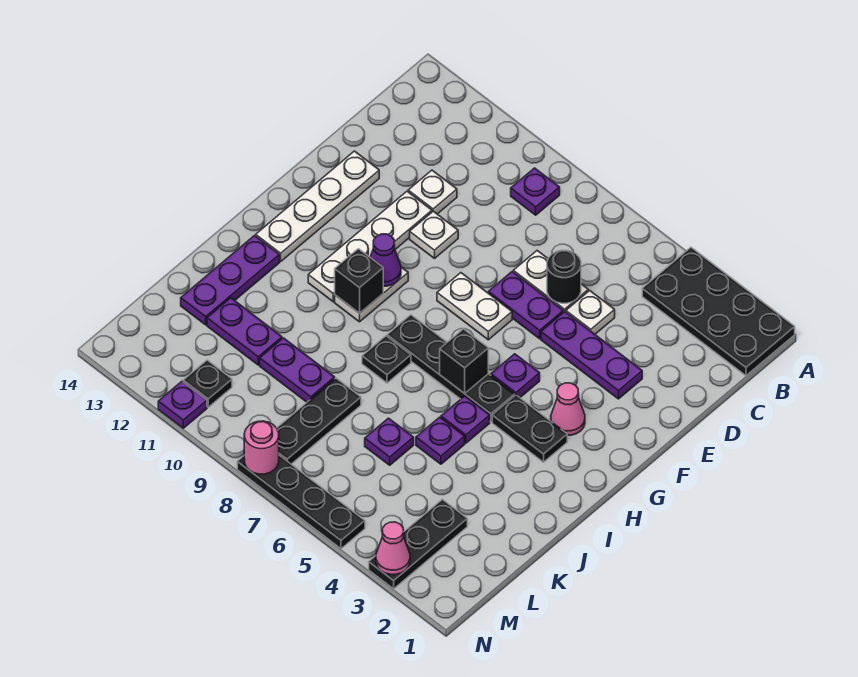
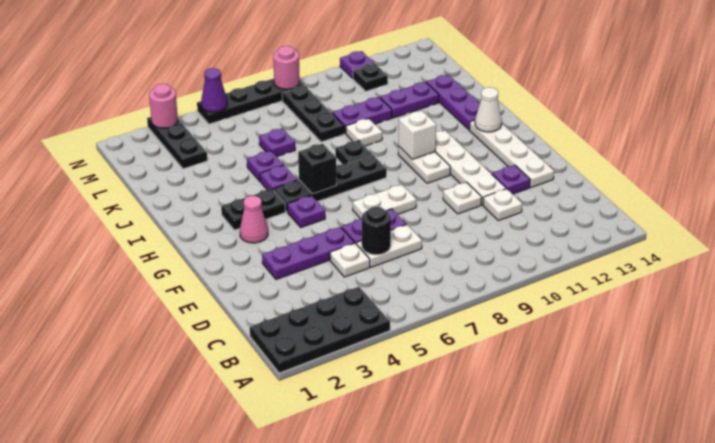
purple 1x1 plate [511,168,560,215] -> purple 1x1 plate moved to [492,165,530,194]
purple 1x1 cone [370,234,401,286] -> purple 1x1 cone moved to [201,68,227,112]
black 1x1 brick [335,249,383,313] -> white 1x1 brick [398,111,436,159]
none -> white 1x1 cone [475,87,502,132]
none -> white 1x1 plate [346,118,382,146]
pink 1x1 cone [376,522,410,575] -> pink 1x1 round brick [149,84,178,128]

